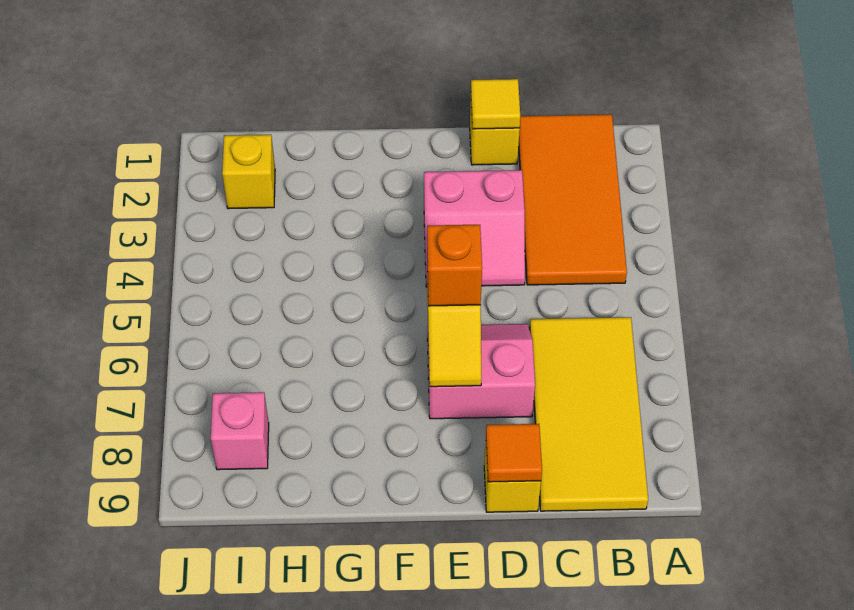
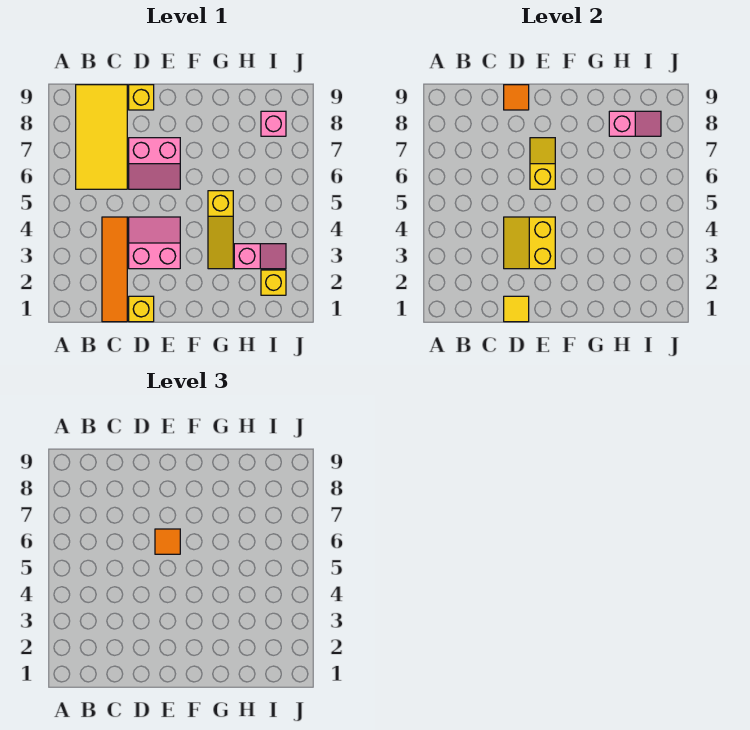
orange 2x4 tile [519,114,627,285] -> orange 1x4 tile [102,217,127,322]
none -> yellow 2x2 slope [504,217,555,269]
orange 1x1 brick [427,225,482,306] -> orange 1x1 tile [155,529,180,554]
none -> yellow 1x3 slope [208,191,233,269]
none -> pink 1x2 slope [234,244,286,269]
none -> pink 1x2 slope [609,111,661,136]

